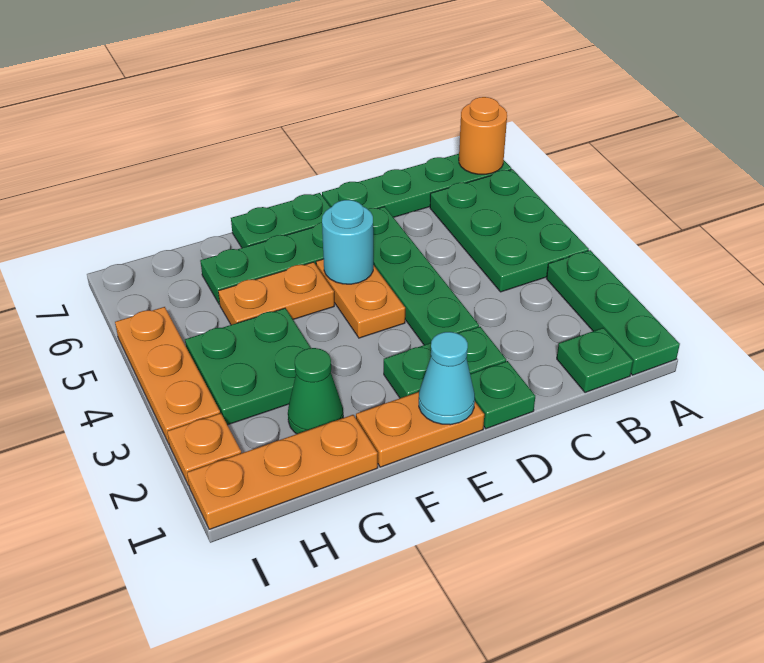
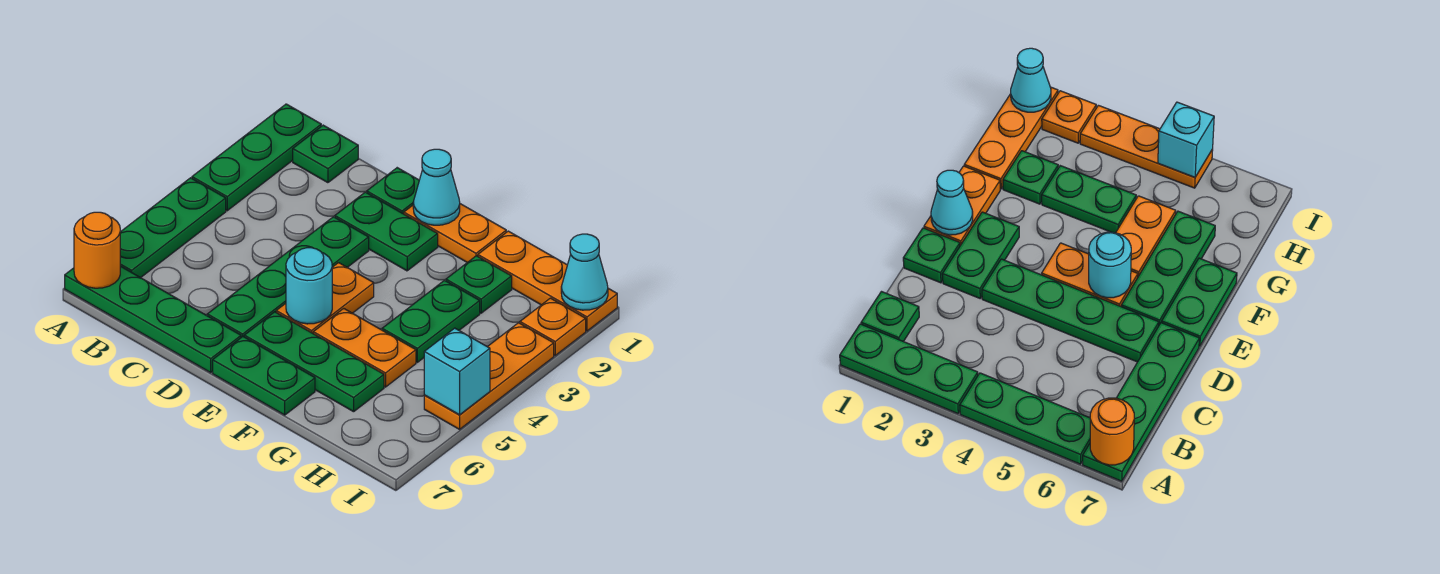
green 2x3 plate [430,169,589,292] -> green 1x3 plate [120,178,226,278]
green 1x1 cone [288,348,343,434] -> green 1x1 plate [446,256,512,313]
green 2x2 plate [185,308,311,425] -> green 1x2 plate [382,280,480,362]
none -> cyan 1x1 cone [561,234,608,310]
none -> cyan 1x1 brick [424,328,490,415]

